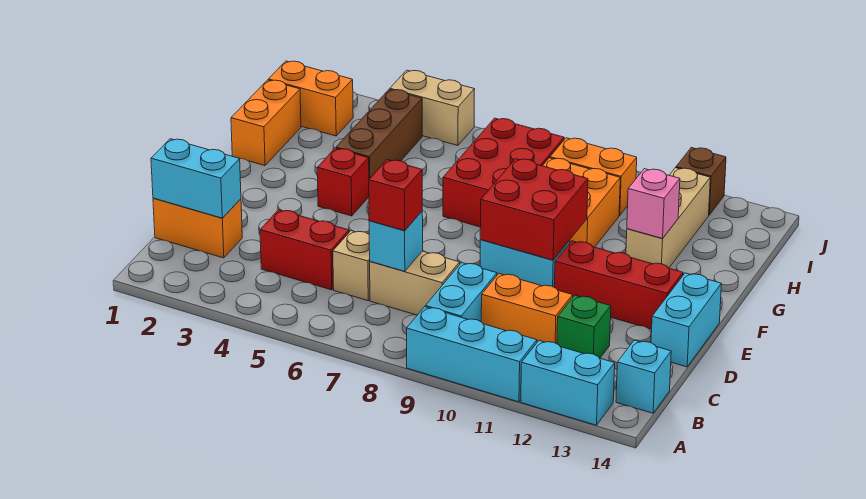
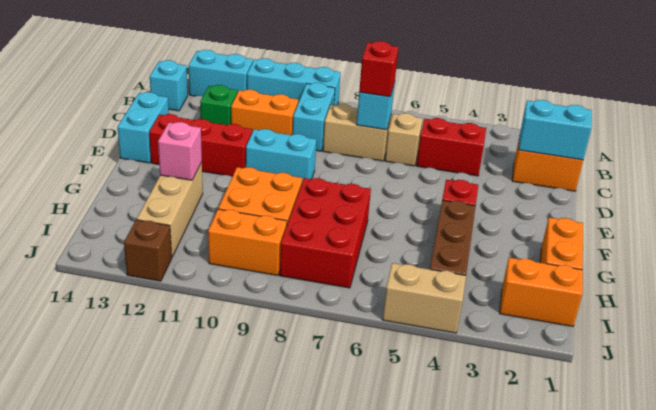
red 2x2 brick [480,159,588,260] -> none

